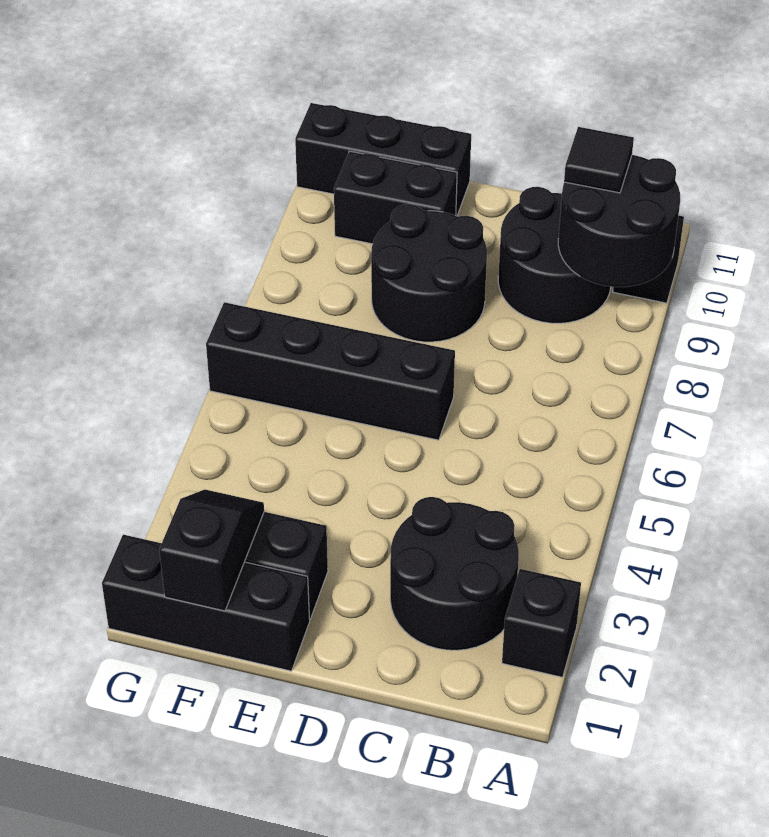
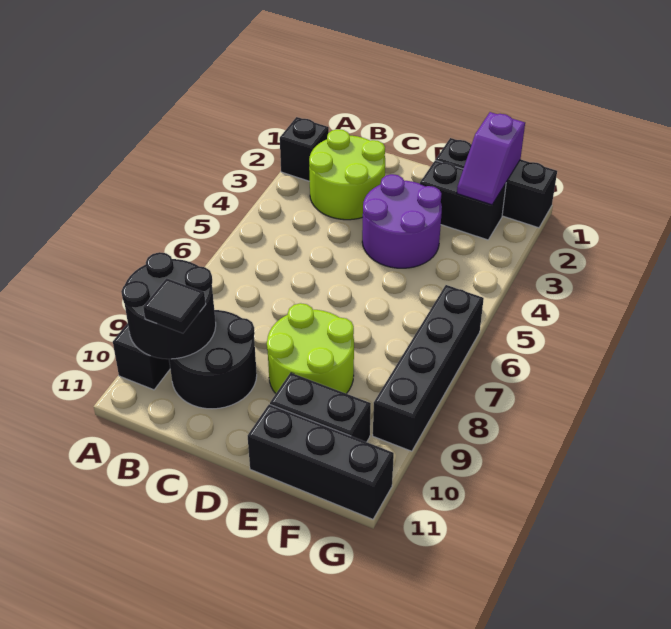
black 2x2 round brick [390,497,519,650] -> lime 2x2 round brick [309,129,385,220]
none -> purple 2x2 round brick [362,174,442,268]
black 1x4 brick [206,302,455,440] -> black 1x4 brick turned to [373,285,484,451]
black 2x2 round brick [371,204,487,342] -> lime 2x2 round brick [267,303,354,394]
black 1x2 slope [159,489,264,611] -> purple 1x2 slope [457,112,525,205]

